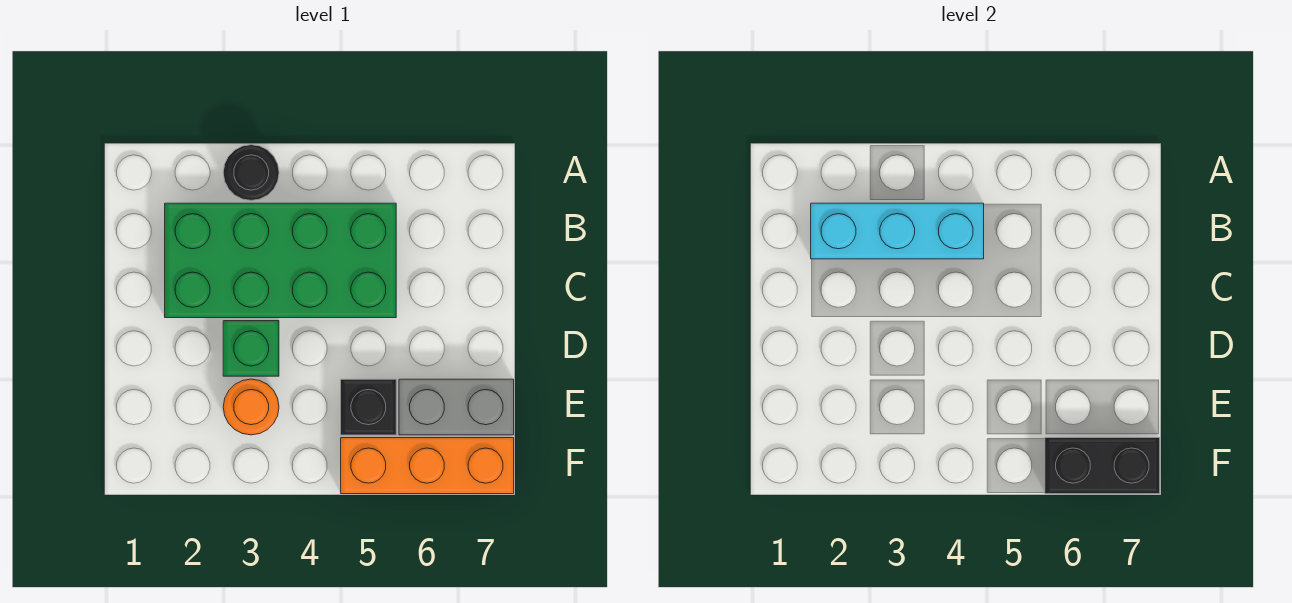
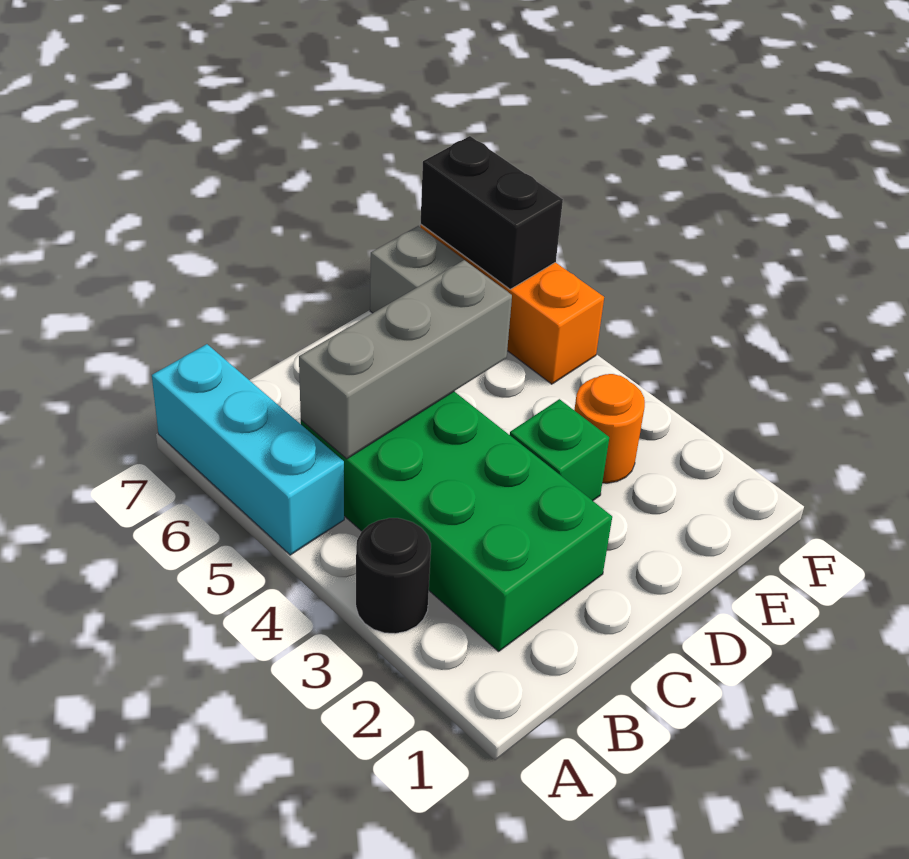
cyan 1x3 brick [811,203,984,259] -> cyan 1x3 brick moved to [152,344,344,555]
none -> grey 1x3 brick [299,260,512,459]
black 1x1 brick [341,379,396,435] -> none

